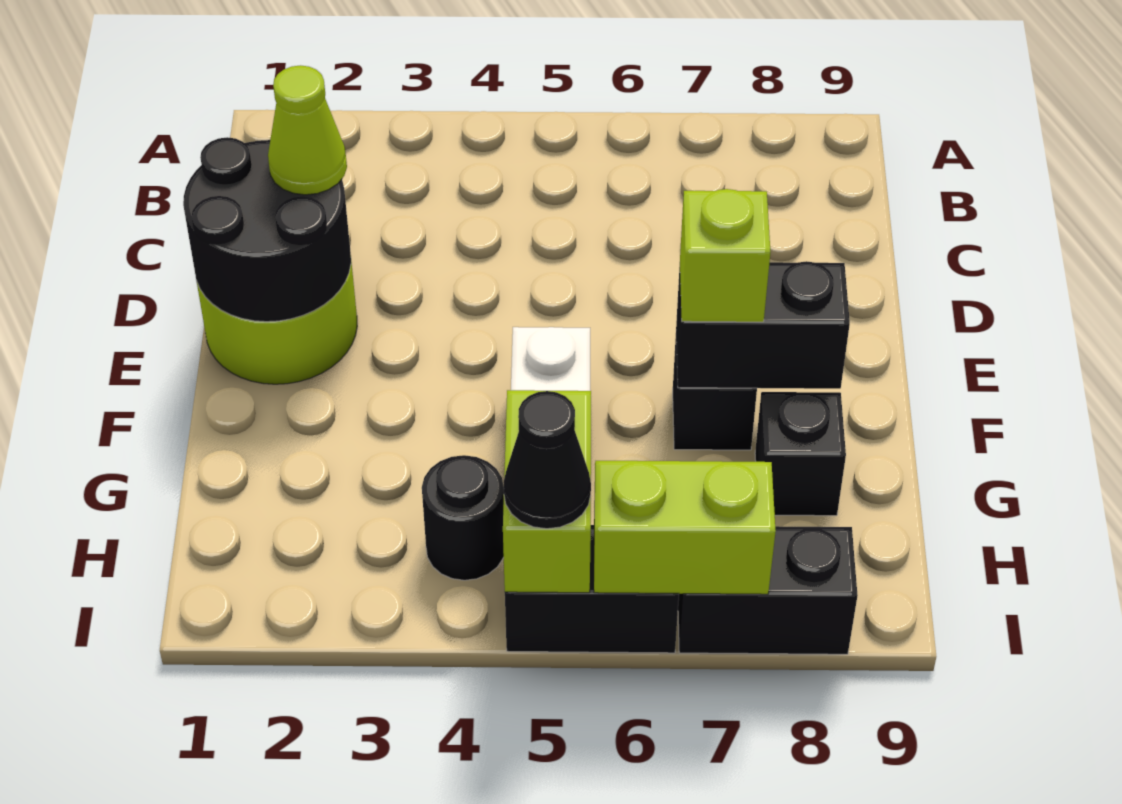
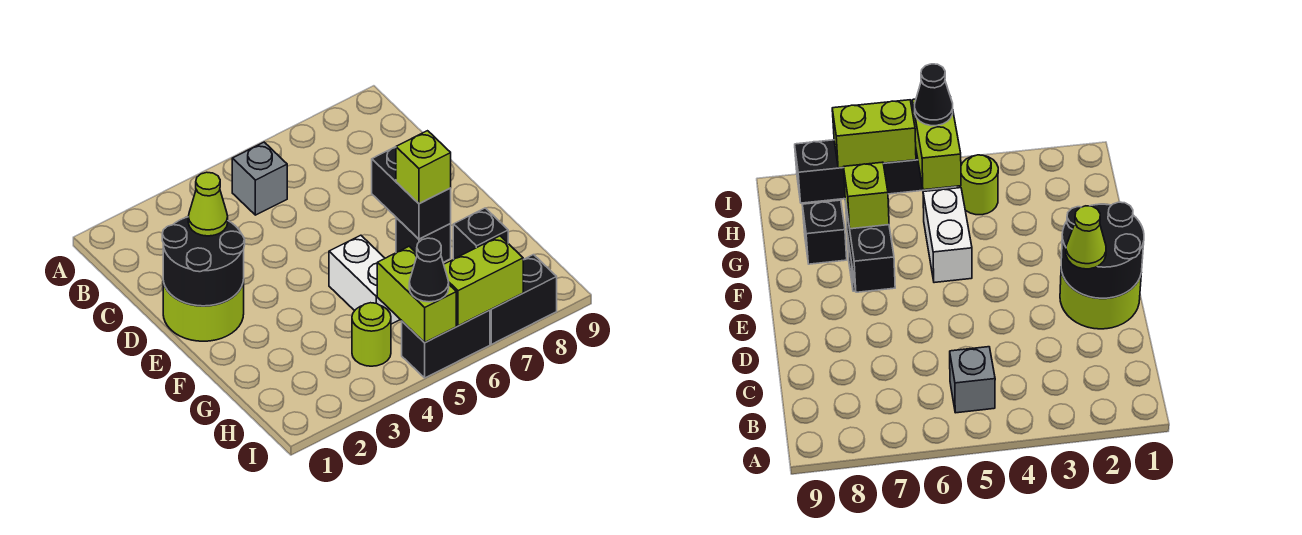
none -> grey 1x1 brick [232,142,287,215]
black 1x2 brick [676,261,850,389] -> black 1x2 brick turned to [372,147,451,239]
black 1x1 round brick [422,455,504,580] -> lime 1x1 round brick [352,303,391,366]

